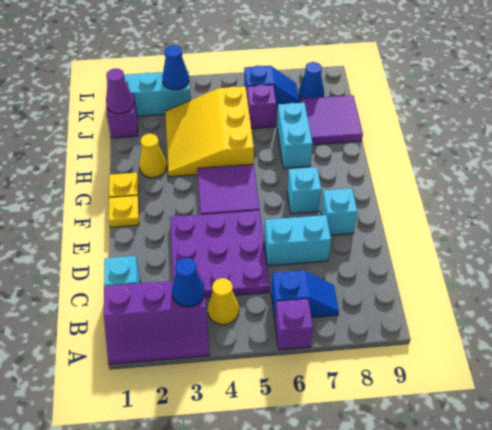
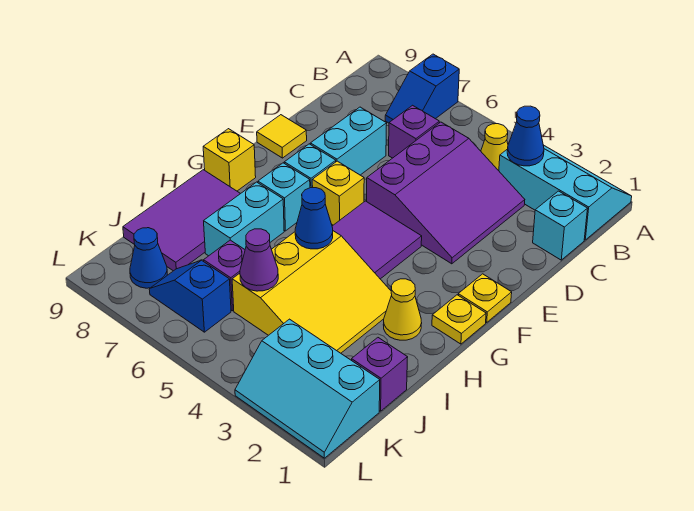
purple 2x3 slope [104,278,210,364] -> cyan 2x3 slope [499,145,632,240]
purple 1x1 brick [275,299,313,350] -> purple 1x1 brick moved to [389,105,439,158]
blue 1x2 slope [271,270,339,319] -> blue 1x2 slope turned to [385,54,459,123]
purple 3x3 plate [170,210,270,298] -> purple 3x3 slope [367,122,525,264]
cyan 1x2 brick [264,215,331,266] -> cyan 1x2 brick turned to [310,107,387,175]
cyan 1x1 brick [321,188,357,235] -> cyan 1x1 brick moved to [258,163,310,231]
none -> yellow 1x1 tile [257,115,307,158]
none -> yellow 1x1 brick [312,161,364,225]
none -> yellow 1x1 brick [203,129,256,191]
purple 2x2 tile [301,95,363,145] -> purple 2x3 tile [123,170,240,271]
purple 1x1 cone [106,68,134,114] -> purple 1x1 cone moved to [240,229,278,291]
blue 1x1 cone [162,45,189,90] -> blue 1x1 cone moved to [295,188,333,249]

